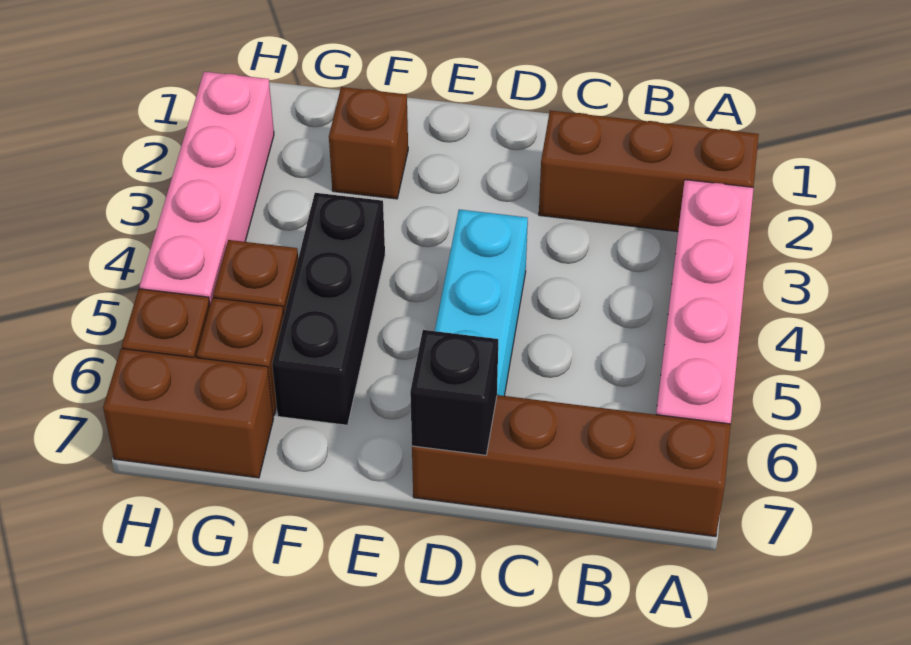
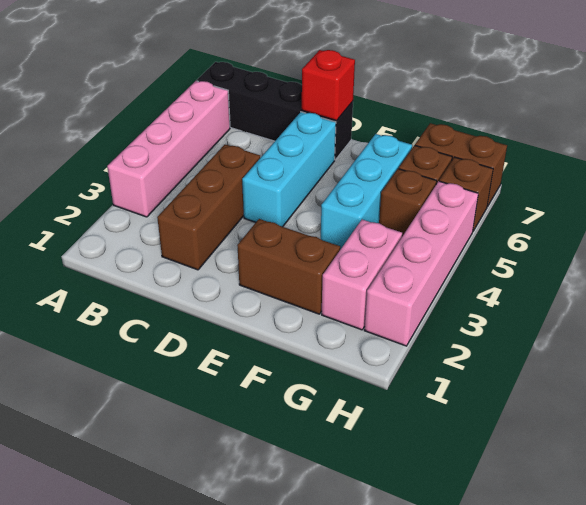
brown 1x3 brick [539,110,759,232] -> brown 1x3 brick turned to [157,144,260,270]
brown 1x4 brick [412,395,731,537] -> black 1x4 brick [197,62,353,160]
black 1x1 brick [410,330,498,455] -> red 1x1 brick [302,50,355,120]
brown 1x1 brick [329,87,408,199] -> brown 1x2 brick [237,219,340,314]
black 1x3 brick [272,193,385,425] -> cyan 1x3 brick [321,134,412,250]
none -> pink 1x2 brick [322,220,402,330]

